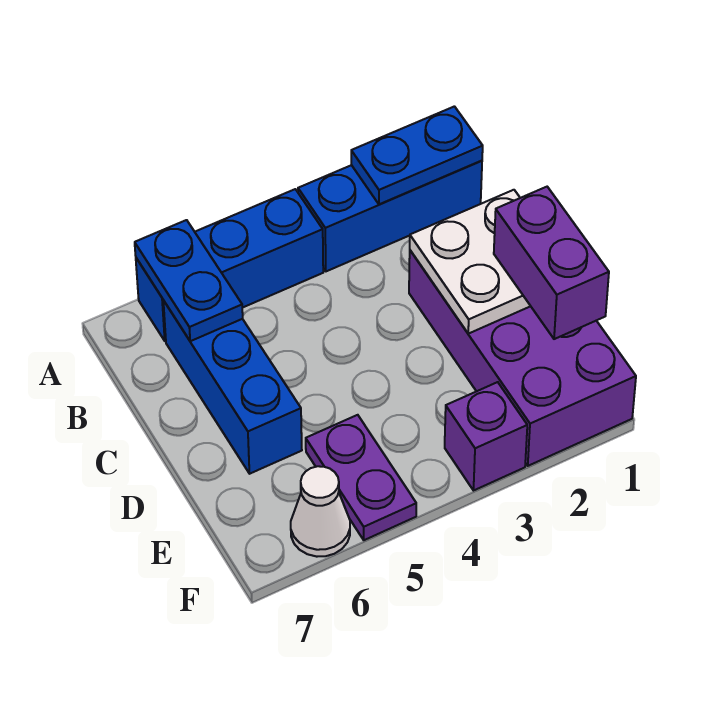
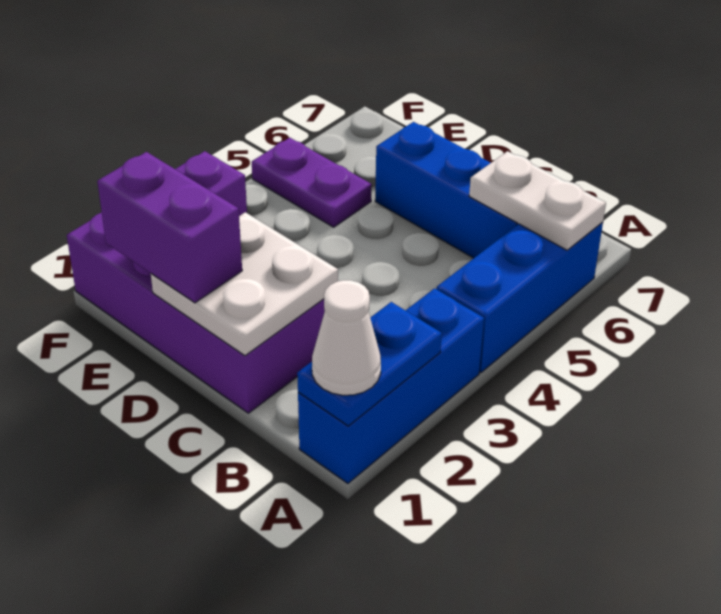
blue 1x2 plate [135,220,243,341] -> white 1x2 plate [469,151,606,250]
white 1x1 cone [291,466,350,557] -> white 1x1 cone moved to [312,280,381,395]

